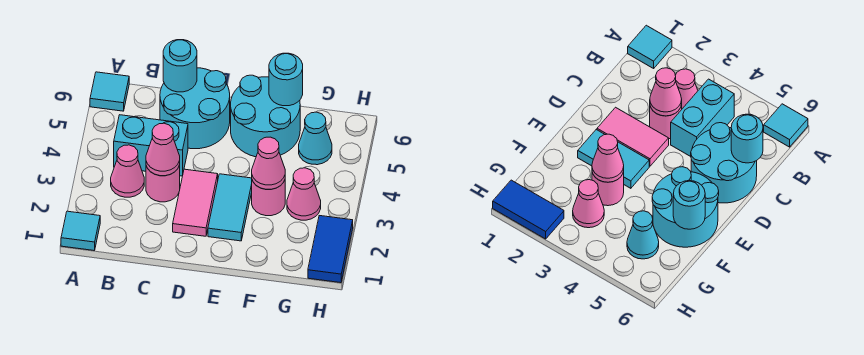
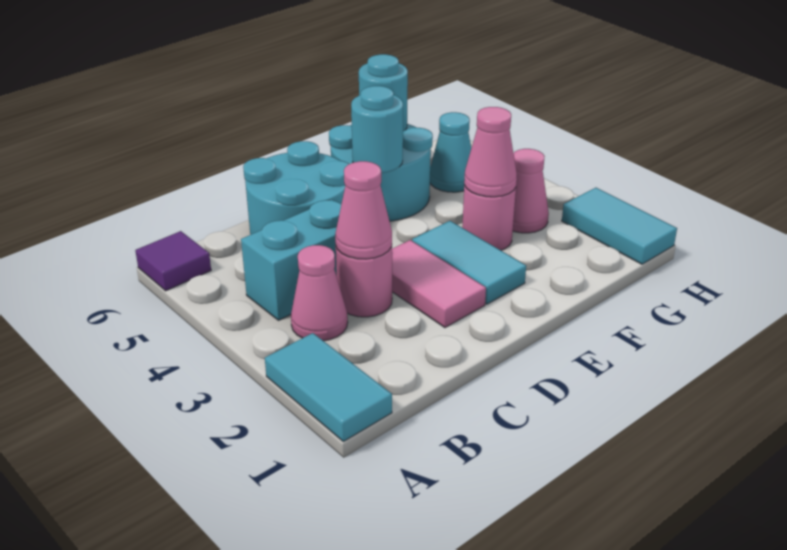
cyan 1x1 tile [61,211,100,250] -> cyan 1x2 tile [265,333,392,442]
cyan 1x1 tile [90,72,129,111] -> purple 1x1 tile [135,231,211,291]
cyan 1x1 round brick [163,40,197,92] -> cyan 1x1 round brick moved to [351,86,403,173]
blue 1x2 tile [308,216,353,283] -> cyan 1x2 tile [562,188,677,264]

